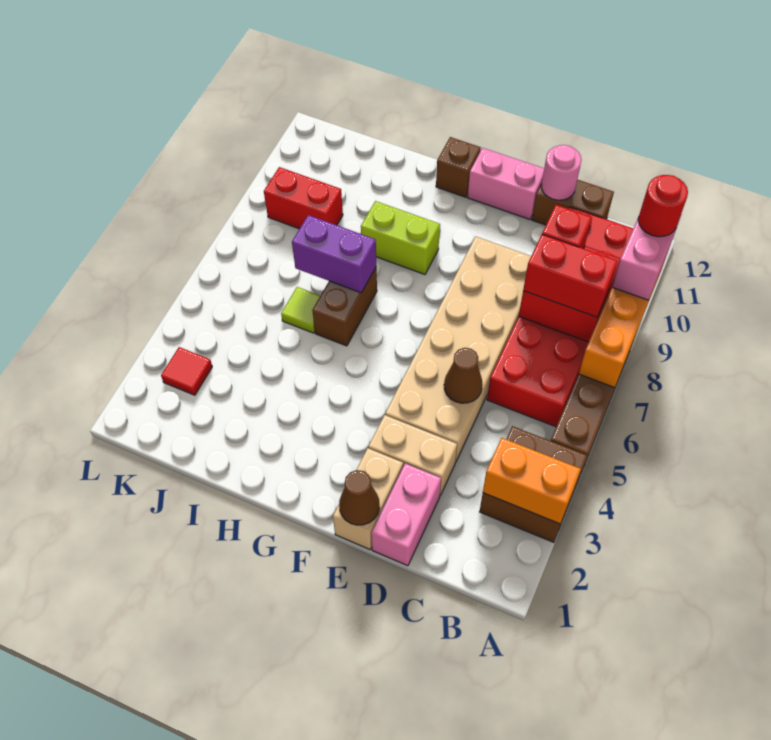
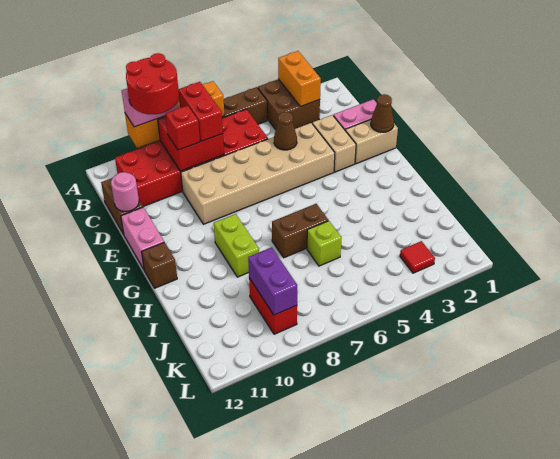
red 1x1 round brick [638,175,688,237] -> red 2x2 round brick [126,53,179,114]
purple 1x2 brick [292,215,376,293] -> purple 1x2 brick moved to [248,247,297,315]
lime 1x1 tile [281,287,320,333] -> lime 1x1 brick [307,221,341,266]

